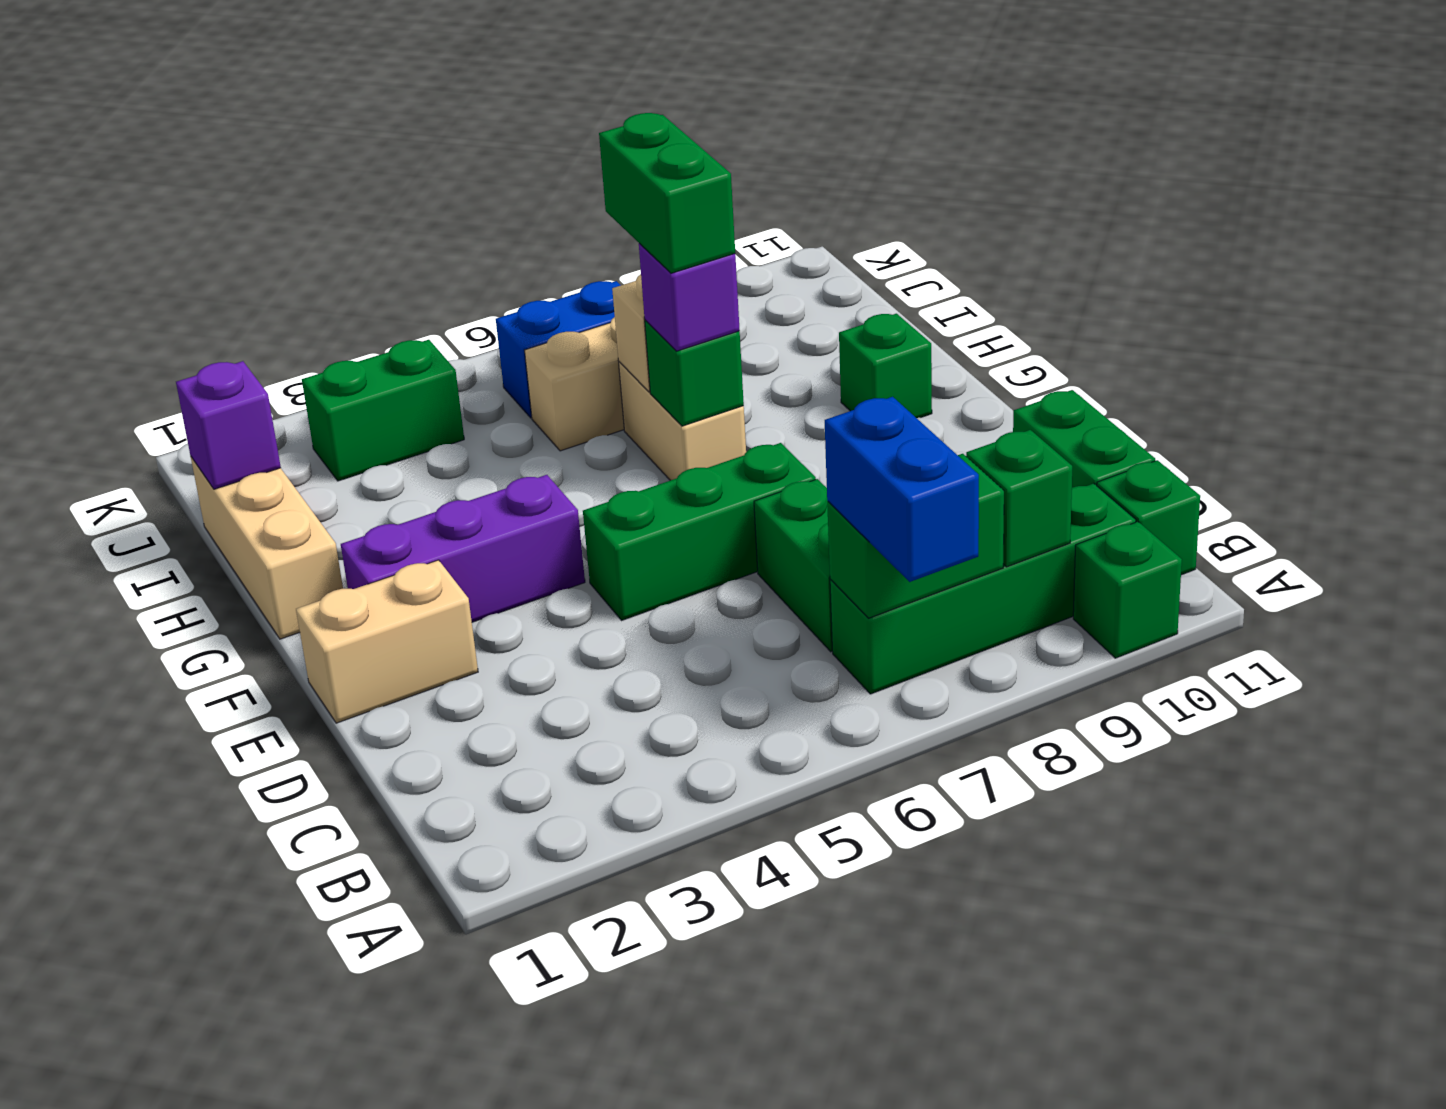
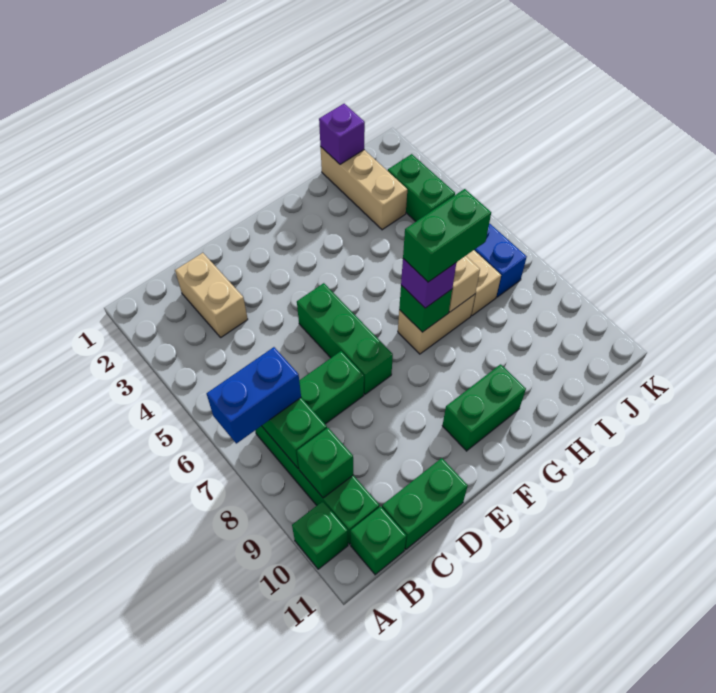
tan 1x2 brick [296,560,478,723] -> tan 1x2 brick moved to [175,253,248,337]
purple 1x3 brick [341,475,585,622] -> none
tan 1x3 brick [191,457,343,639] -> tan 1x3 brick turned to [321,147,407,230]
green 1x1 brick [839,314,932,418] -> green 1x2 brick [442,364,526,451]

